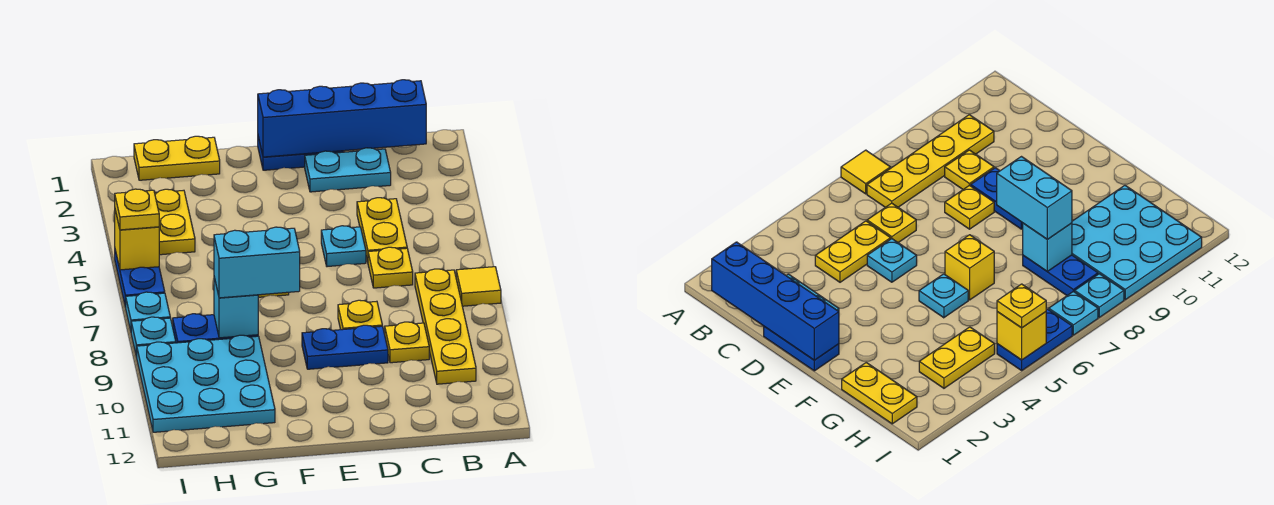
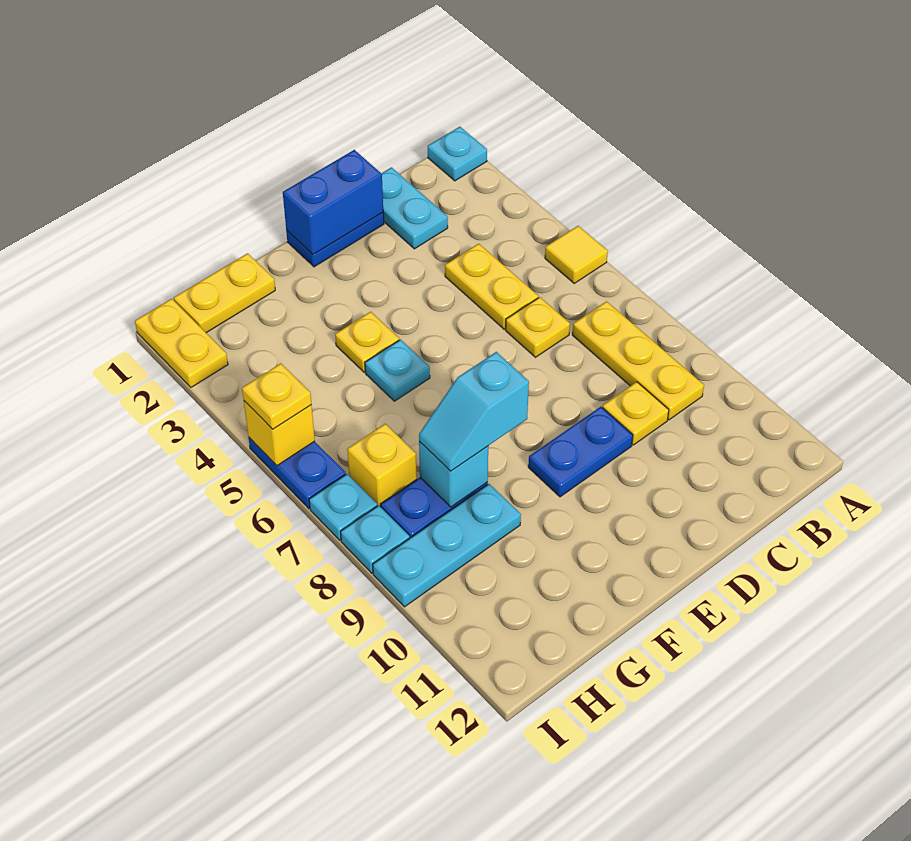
yellow 1x1 tile [456,267,501,306] -> yellow 1x1 tile moved to [545,226,608,283]
blue 1x4 brick [258,80,426,157] -> blue 1x2 brick [283,150,383,254]
yellow 1x4 plate [415,269,476,384] -> yellow 1x3 plate [572,302,704,420]
cyan 1x2 plate [305,148,391,192] -> cyan 1x2 plate turned to [381,167,448,249]
cyan 1x1 plate [321,226,366,267] -> cyan 1x1 plate moved to [428,127,487,181]
yellow 1x1 plate [338,300,382,330] -> yellow 1x1 plate moved to [335,312,399,372]
yellow 1x1 brick [945,235,994,300] -> yellow 1x1 brick moved to [347,424,417,507]
cyan 1x2 brick [214,227,300,298] -> cyan 1x2 slope [419,352,529,471]
cyan 3x3 plate [137,335,275,432] -> cyan 1x3 plate [373,484,521,607]
yellow 1x2 plate [155,189,195,255] -> yellow 1x2 plate moved to [135,299,228,387]

